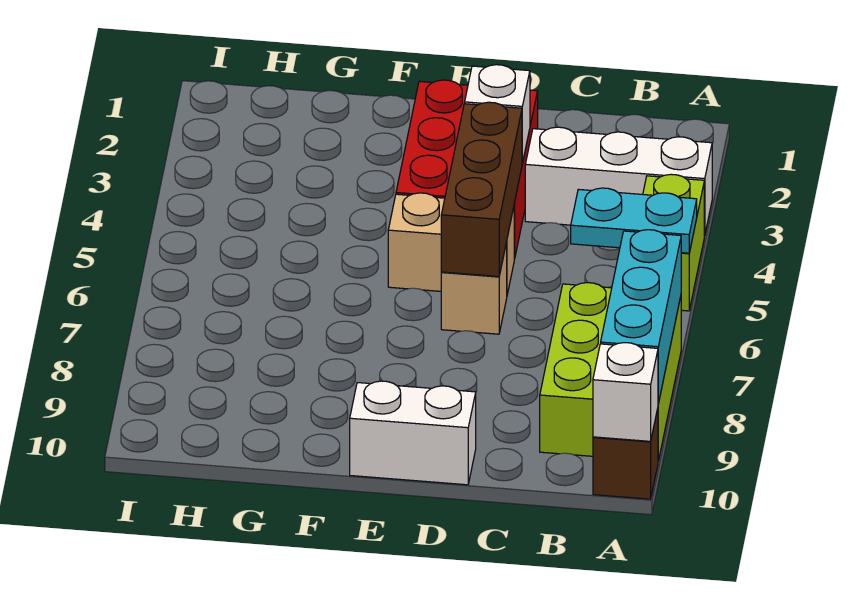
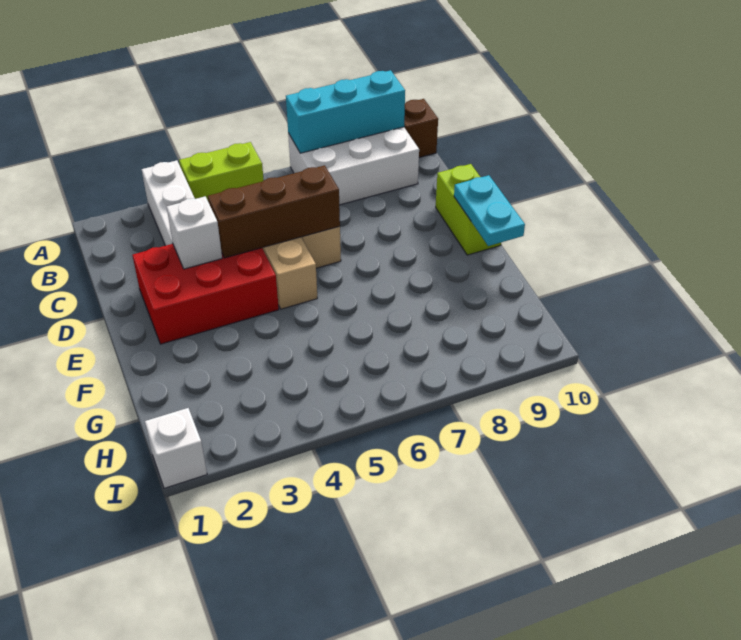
cyan 1x2 plate [571,188,697,253] -> cyan 1x2 plate moved to [454,175,525,246]
lime 2x3 brick [540,283,681,461] -> white 2x3 brick [288,127,419,205]
white 1x1 brick [593,343,658,441] -> white 1x1 brick moved to [145,408,207,488]
white 1x2 brick [350,381,476,485] -> lime 1x2 brick [436,164,501,255]

